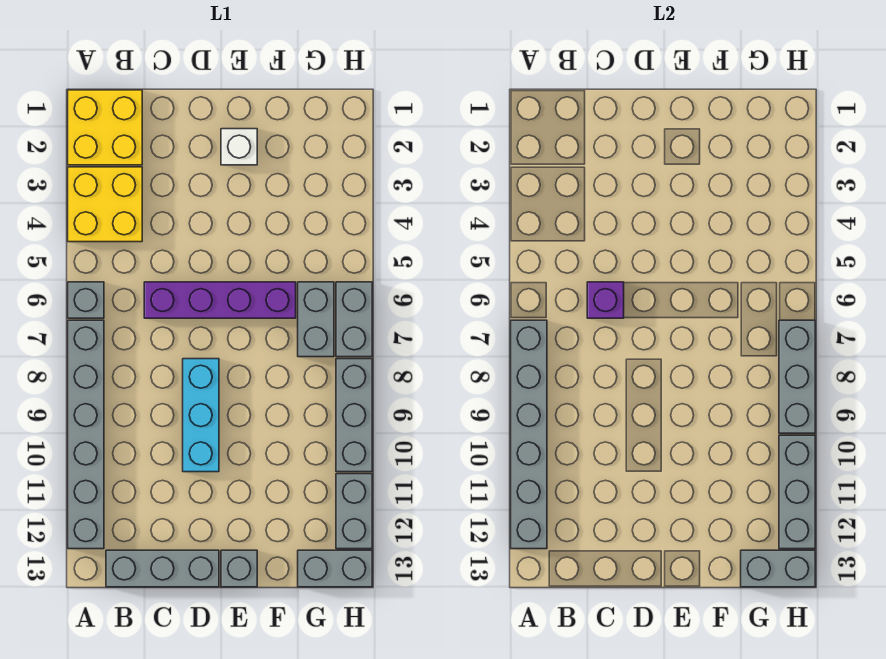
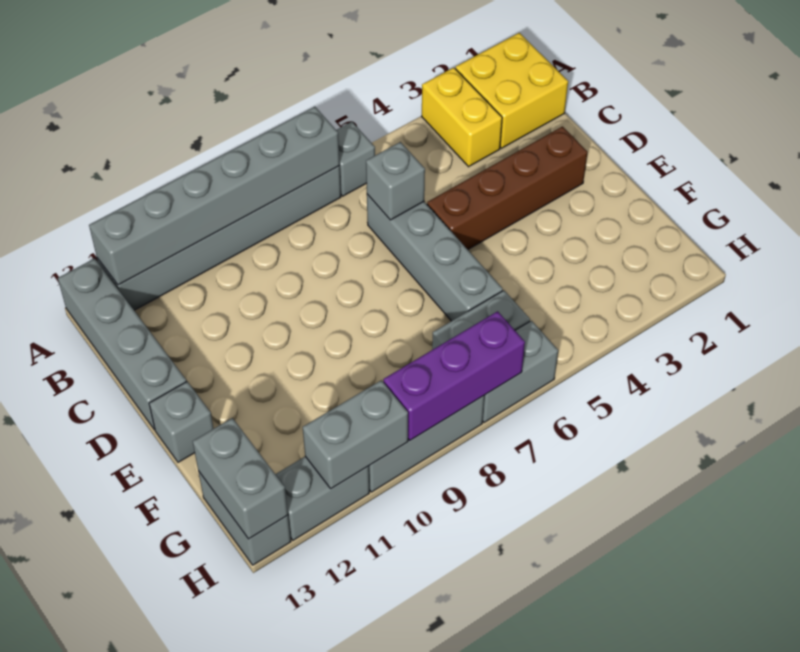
yellow 2x2 brick [68,167,142,242] -> yellow 1x2 brick [422,68,502,167]
grey 1x3 brick [106,550,219,587] -> grey 1x4 brick [58,258,187,430]
purple 1x4 brick [144,282,296,318] -> grey 1x4 brick [367,194,503,321]
purple 1x1 brick [587,282,624,318] -> grey 1x1 brick [366,142,425,220]
none -> brown 1x4 brick [427,127,587,249]
cyan 1x3 brick [183,359,219,472] -> none
white 1x1 brick [221,129,257,165] -> none
grey 1x3 brick [779,320,815,433] -> purple 1x3 brick [383,311,525,440]
grey 1x3 brick [779,435,815,549] -> grey 1x2 brick [303,380,408,489]

